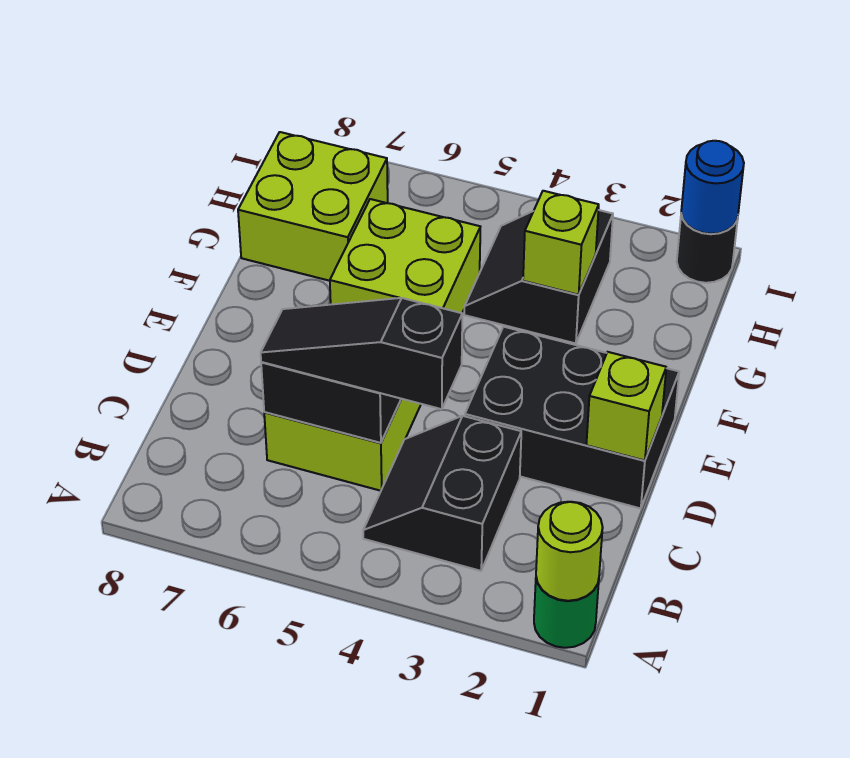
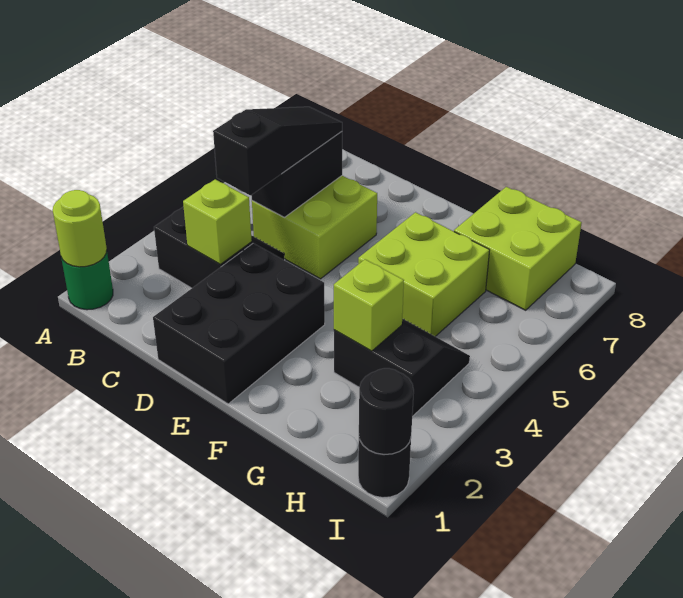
lime 1x1 brick [586,352,666,461] -> lime 1x1 brick moved to [183,179,252,264]
blue 1x1 round brick [681,141,744,234] -> black 1x1 round brick [359,368,414,454]

